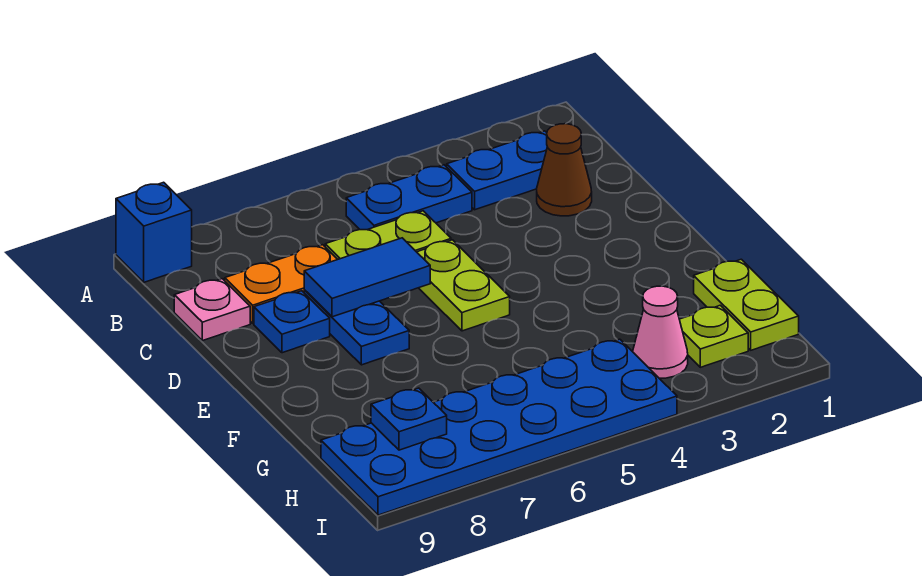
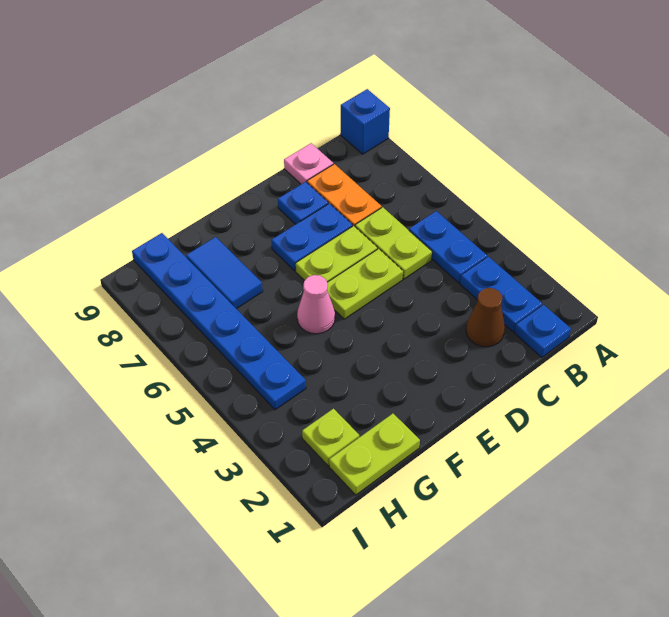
none -> lime 1x2 plate [295,226,378,282]
blue 1x2 tile [304,238,430,317] -> blue 1x2 tile moved to [186,237,263,309]
pink 1x1 cone [633,286,688,378] -> pink 1x1 cone moved to [297,275,335,334]
blue 2x6 plate [321,339,677,515] -> blue 1x6 plate [132,233,306,410]
blue 1x1 plate [371,388,447,450] -> blue 1x1 plate moved to [515,305,571,357]

